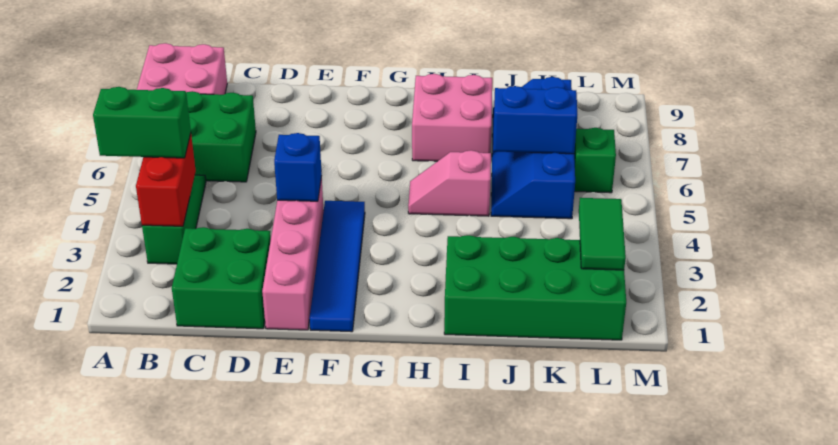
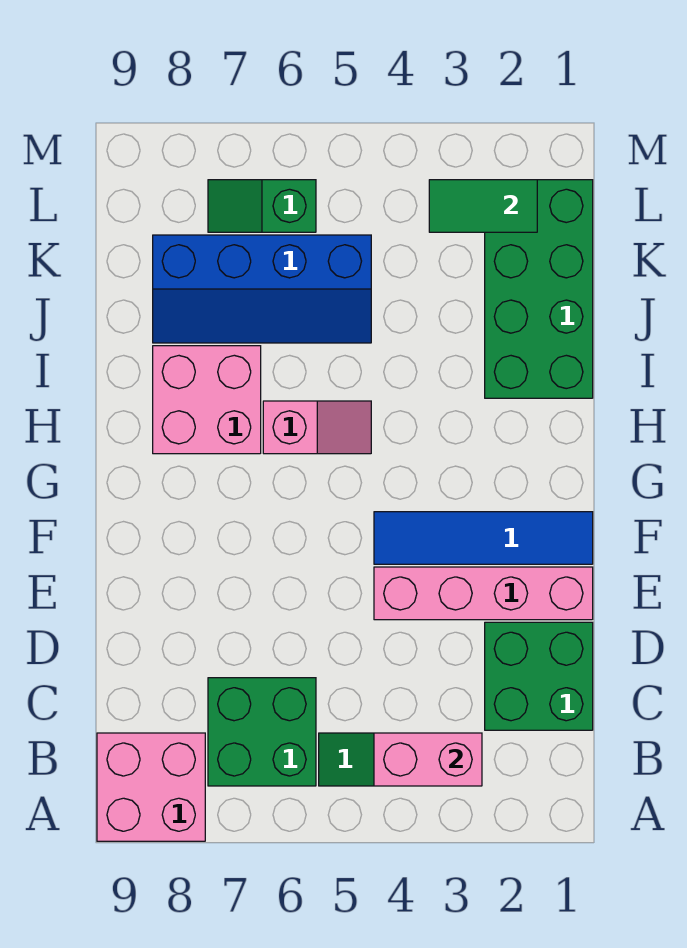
green 1x2 brick [93,87,191,158] -> none
red 1x2 brick [136,134,196,226] -> pink 1x2 brick [374,733,482,786]
blue 1x1 brick [274,133,322,201] -> none
pink 1x2 slope [408,150,491,216] -> pink 1x2 slope turned to [263,401,371,454]
blue 1x2 brick [493,86,577,154] -> none

